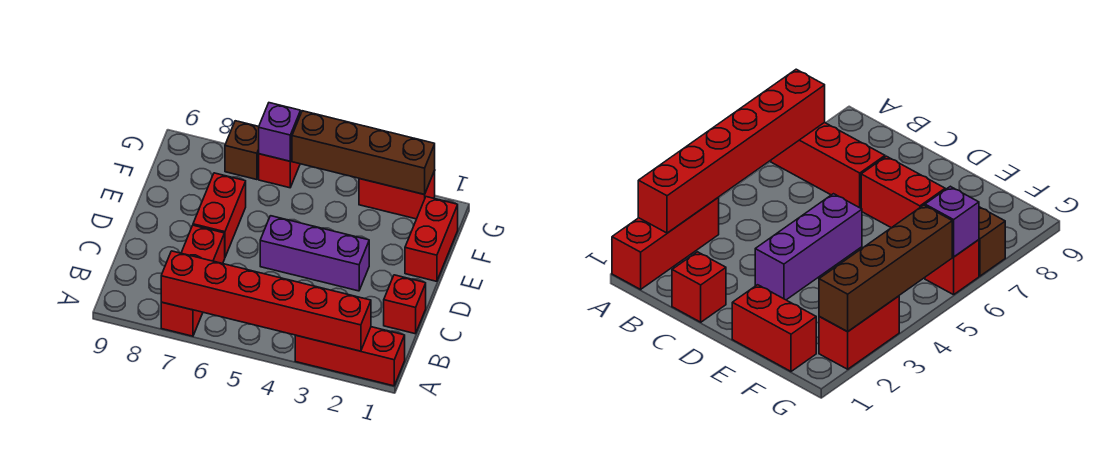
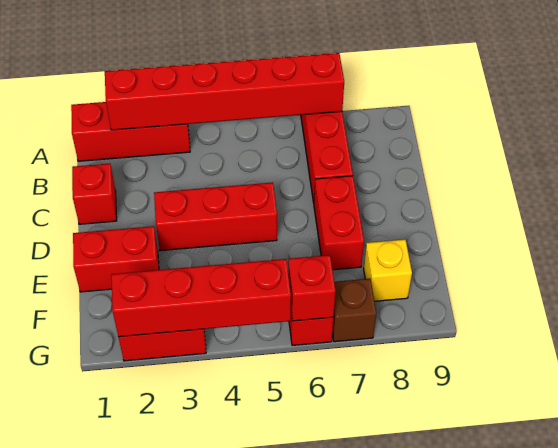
purple 1x3 brick [260,216,369,291] -> red 1x3 brick [154,182,277,251]
red 1x2 brick [405,197,458,281] -> red 1x2 brick turned to [73,226,159,292]
none -> yellow 1x1 brick [364,239,412,301]
brown 1x4 brick [292,111,435,194] -> red 1x4 brick [111,259,291,337]
purple 1x1 brick [259,103,301,161] -> red 1x1 brick [288,255,336,321]

